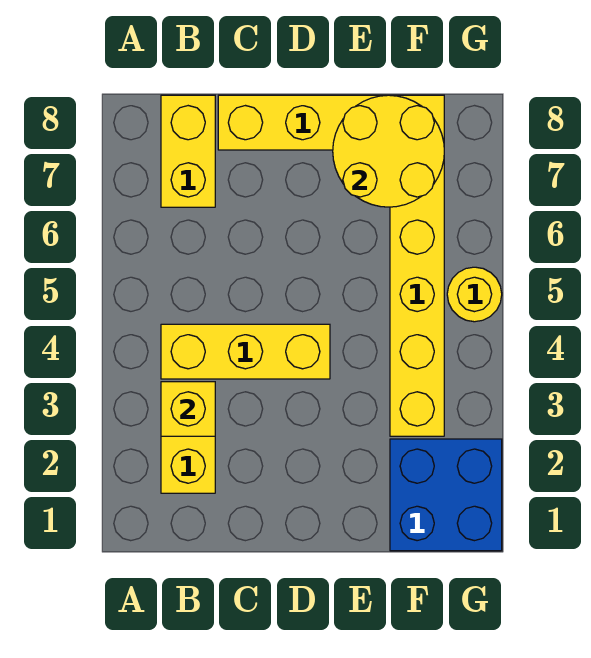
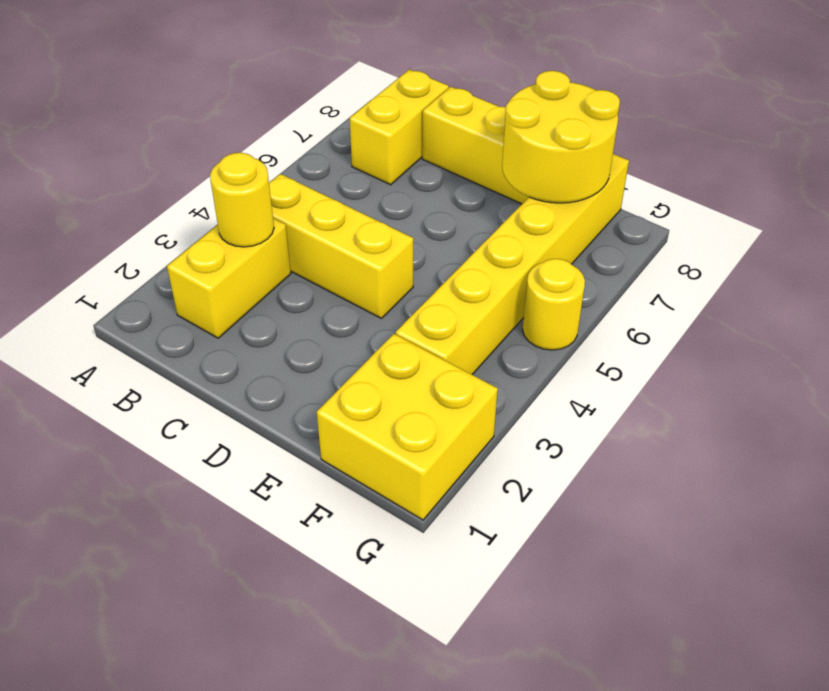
yellow 1x1 brick [161,382,215,436] -> yellow 1x1 round brick [210,153,274,247]
blue 2x2 brick [390,439,502,551] -> yellow 2x2 brick [317,334,498,520]

